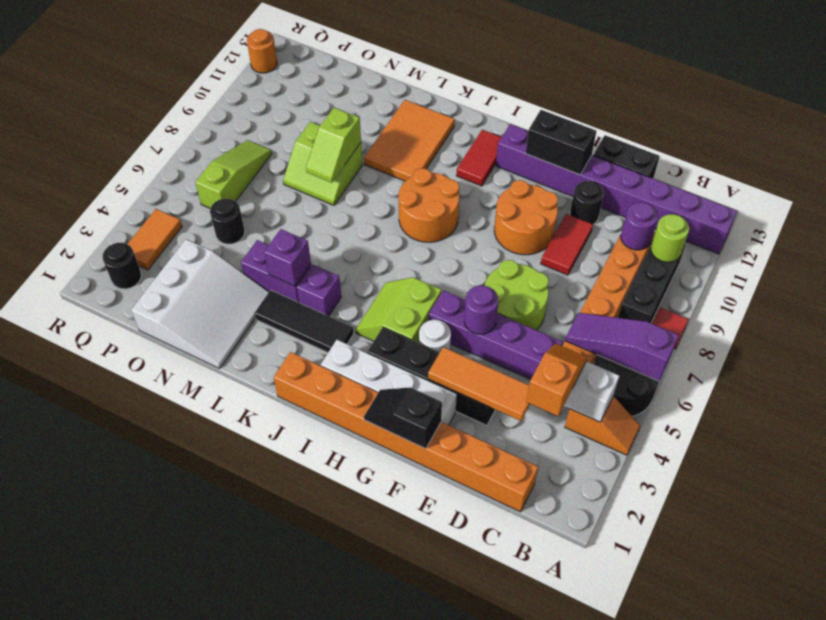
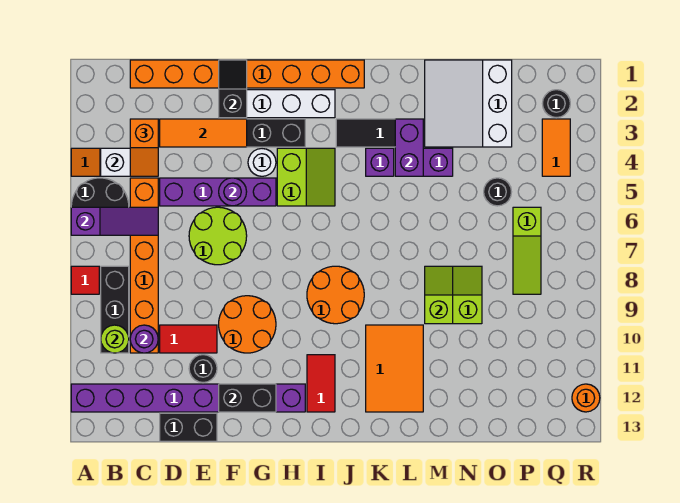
red 1x2 tile [541,214,593,275] -> red 1x2 tile turned to [160,325,217,353]
black 1x2 slope [364,387,442,449] -> black 1x2 slope turned to [219,60,247,118]
purple 1x1 brick [264,229,311,286] -> purple 1x2 brick [395,119,423,176]

